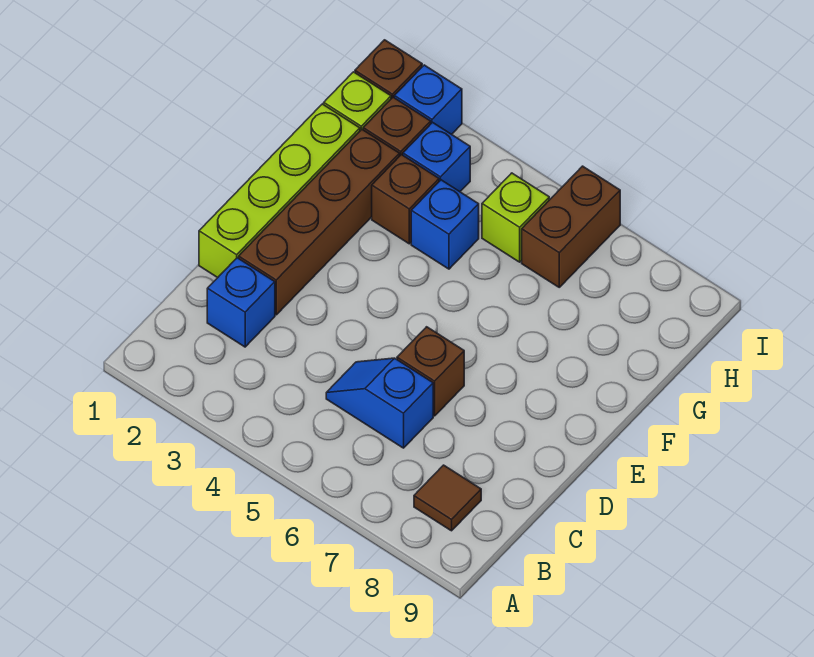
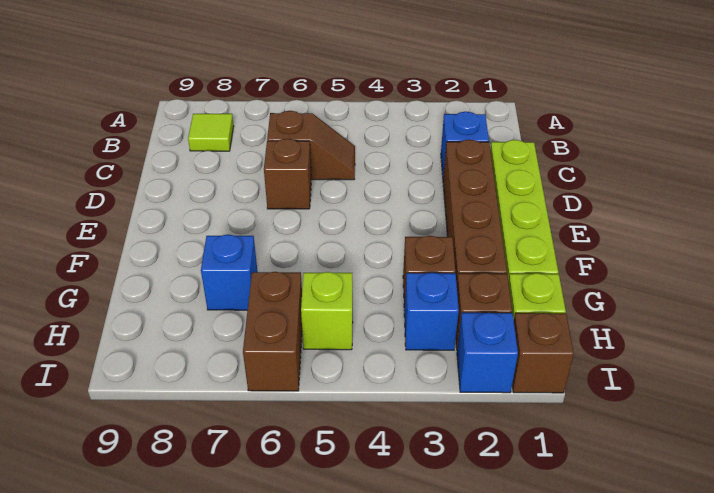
brown 1x1 tile [414,465,481,531] -> lime 1x1 tile [188,114,234,151]
blue 1x2 slope [326,358,433,448] -> brown 1x2 slope [267,111,355,180]
blue 1x1 brick [411,180,479,269] -> blue 1x1 brick moved to [201,234,258,310]

